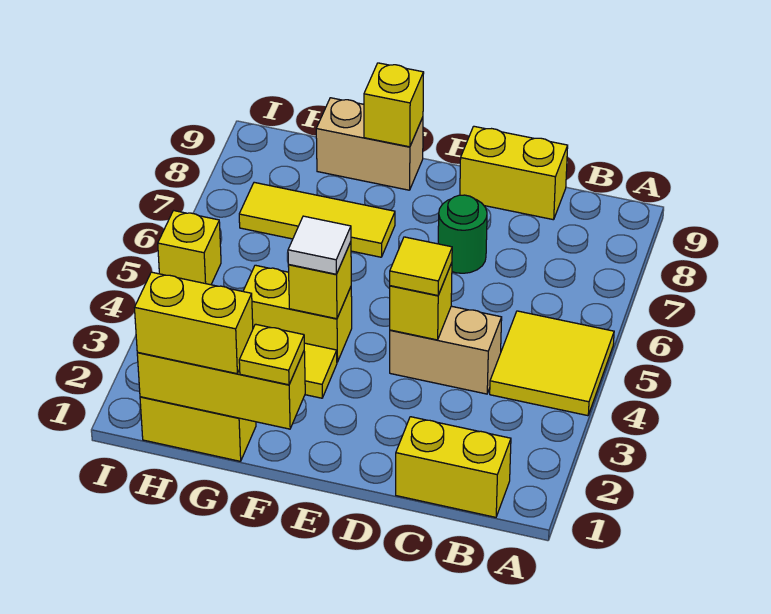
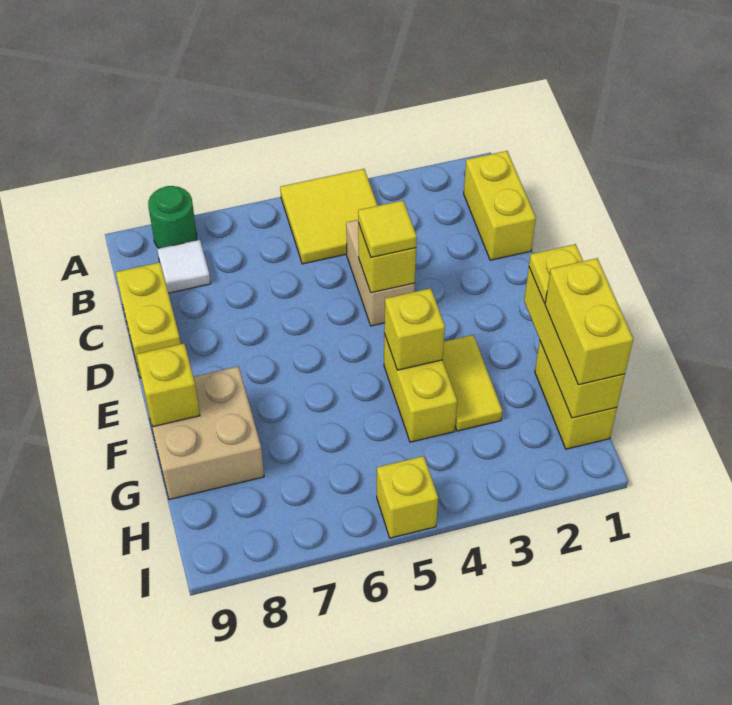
green 1x1 round brick [438,195,487,273] -> green 1x1 round brick moved to [148,186,197,248]
white 1x1 tile [288,216,351,274] -> white 1x1 tile moved to [157,240,211,293]
yellow 1x3 tile [239,182,395,257] -> none
tan 1x2 brick [316,98,423,190] -> tan 2x2 brick [144,366,264,500]

